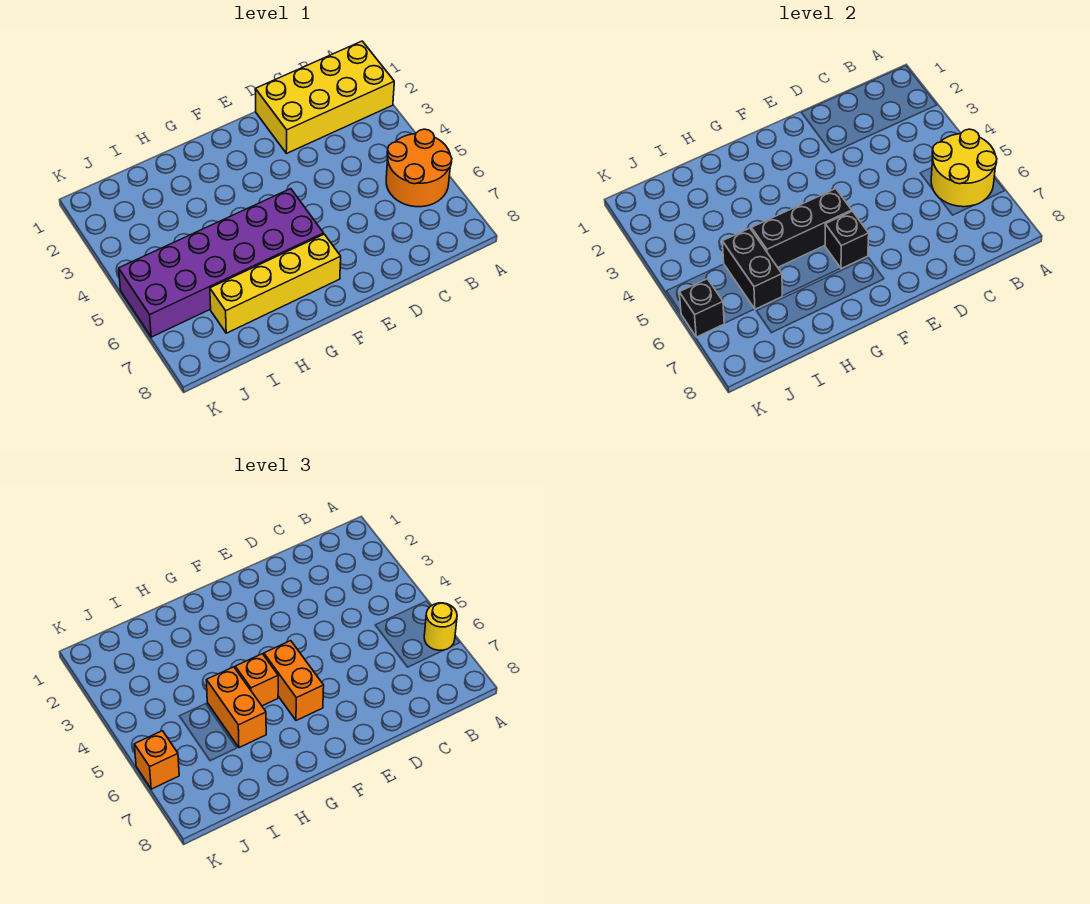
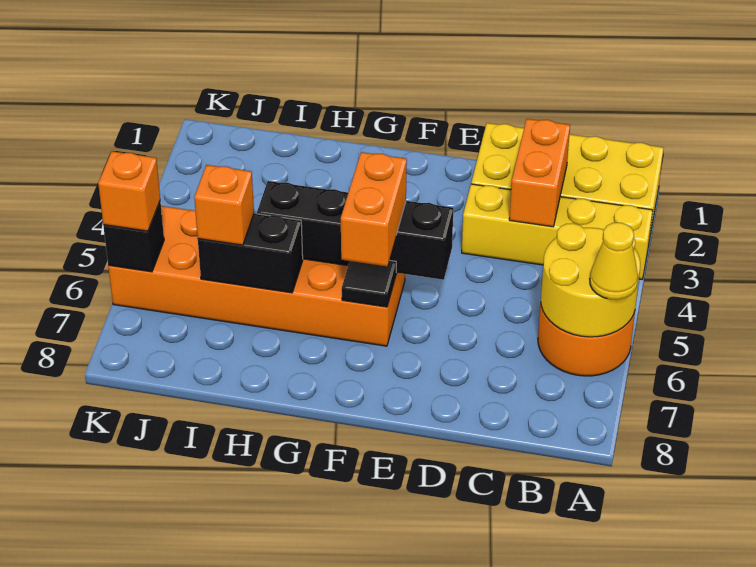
yellow 1x1 round brick [424,603,457,650] -> yellow 1x1 cone [590,223,638,300]
purple 2x6 brick [119,189,324,337] -> orange 2x6 brick [108,206,405,346]
black 1x3 brick [752,189,852,267] -> black 1x4 brick [257,181,453,280]
black 1x1 brick [825,211,869,269] -> black 1x1 tile [342,260,396,307]
yellow 1x4 brick [210,234,341,333] -> yellow 1x4 brick moved to [462,184,653,279]
orange 1x1 brick [235,654,278,706] -> orange 1x1 brick moved to [194,165,254,245]
orange 1x2 brick [207,667,266,748] -> orange 1x2 brick moved to [509,119,570,227]
black 1x2 brick [722,228,782,309] -> black 1x2 brick turned to [198,214,303,293]

